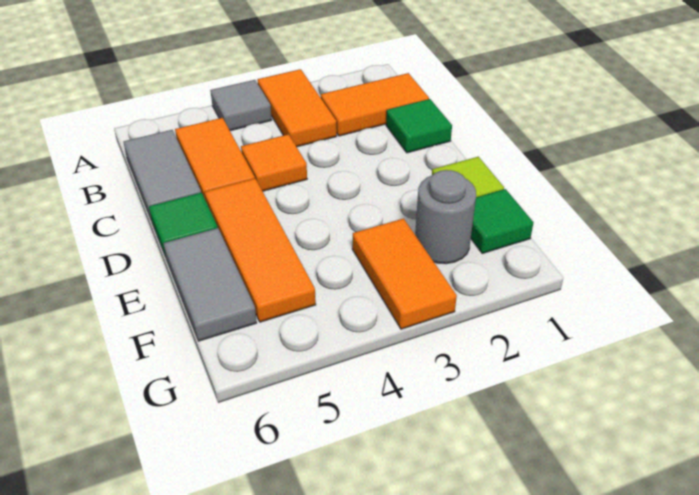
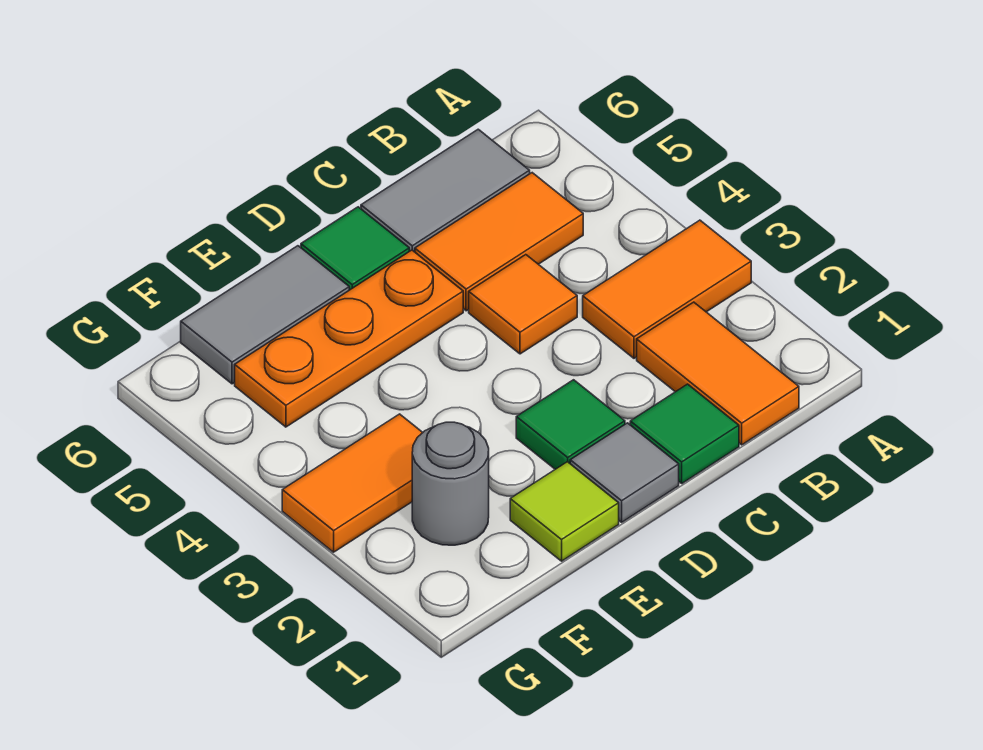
grey 1x1 tile [210,80,272,131] -> grey 1x1 tile moved to [570,423,679,522]
orange 1x3 tile [205,179,316,322] -> orange 1x3 plate [235,250,463,427]
green 1x1 tile [471,189,534,254] -> green 1x1 tile moved to [516,380,625,469]

